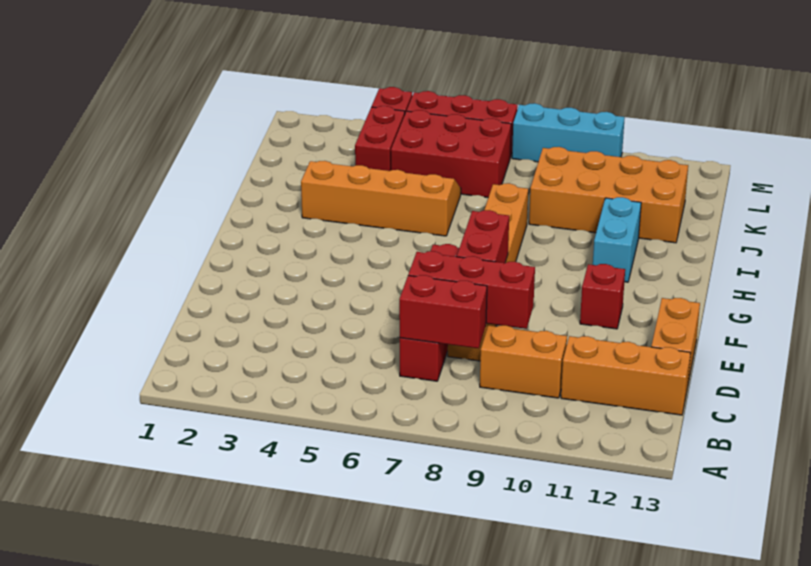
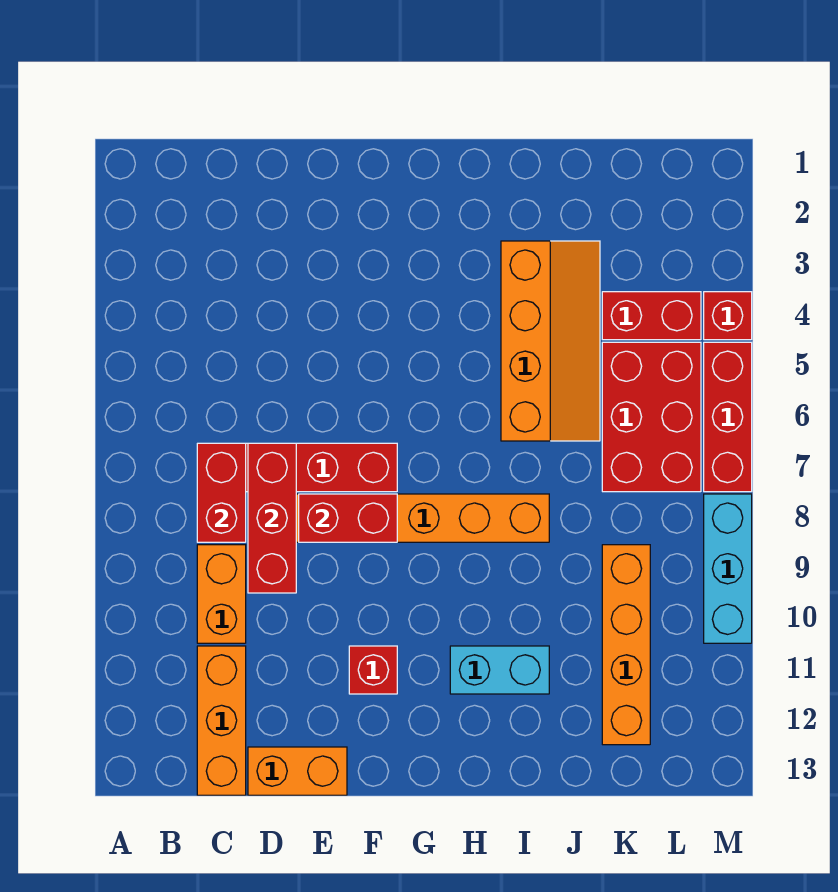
orange 2x4 brick [529,147,688,243] -> orange 1x4 brick [602,545,650,745]

